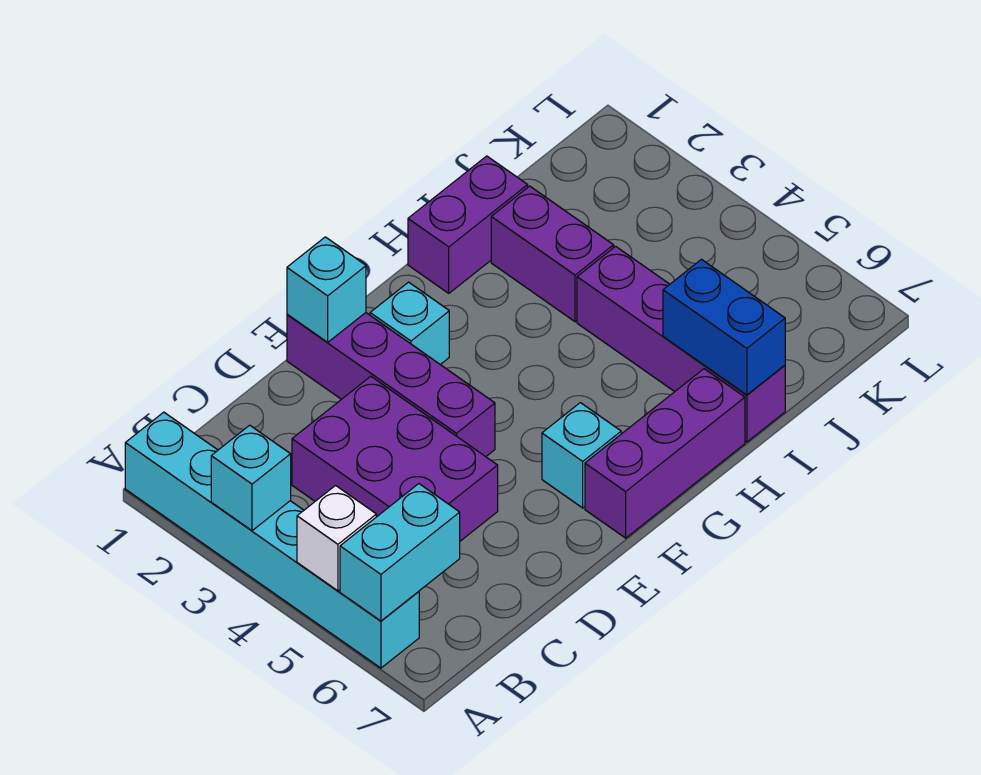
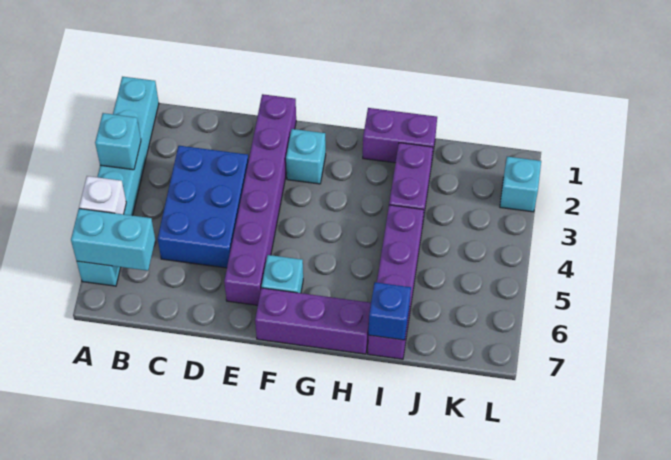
purple 2x3 brick [292,376,498,541] -> blue 2x3 brick [158,146,249,268]
purple 1x4 brick [287,313,495,457] -> purple 1x6 brick [224,94,296,305]
cyan 1x1 brick [287,237,366,342] -> cyan 1x1 brick moved to [500,157,541,212]
blue 1x2 brick [663,260,785,395] -> blue 1x1 brick [368,282,411,340]

